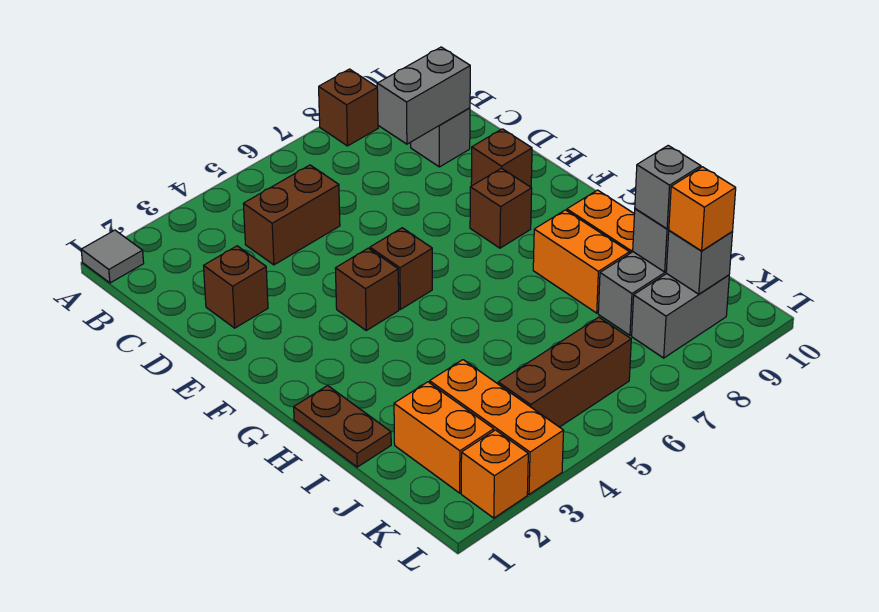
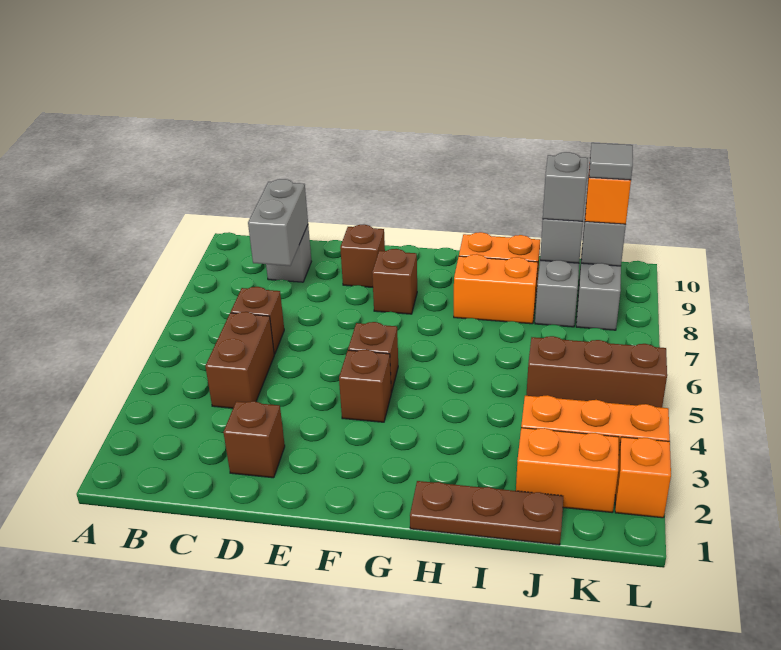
grey 1x1 tile [81,230,144,283] -> grey 1x1 tile moved to [589,143,633,180]
brown 1x1 brick [319,69,378,146] -> brown 1x1 brick moved to [231,287,284,354]
brown 1x2 plate [294,386,391,467] -> brown 1x3 plate [410,481,563,545]
brown 1x3 brick [498,317,631,427] -> brown 1x3 brick turned to [526,336,667,408]

